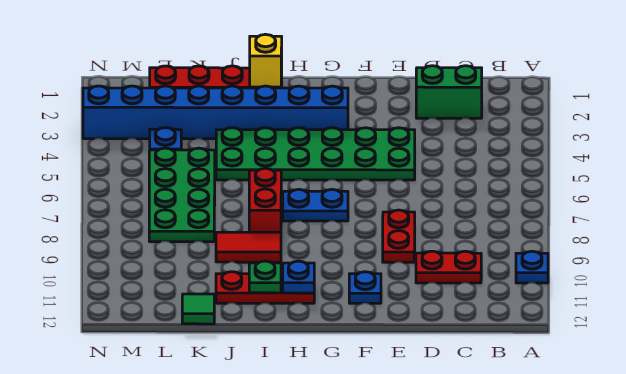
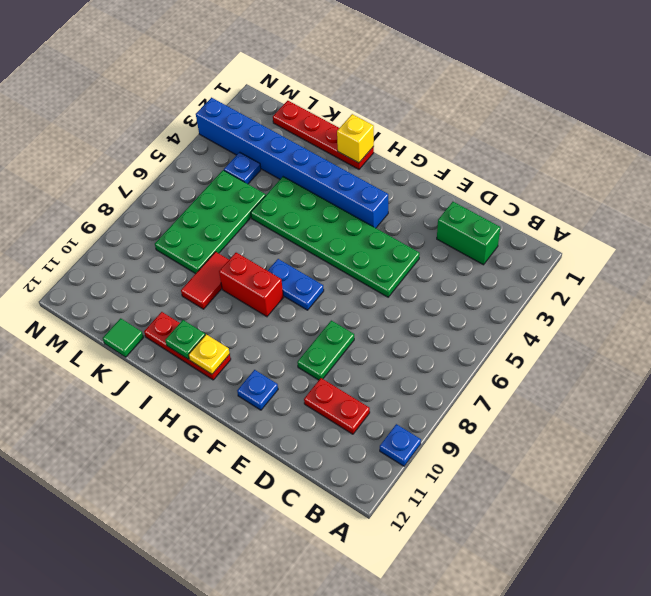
red 1x2 plate [383,210,415,262] -> green 1x2 plate [297,321,354,380]
blue 1x1 plate [283,261,314,293] -> yellow 1x1 plate [189,334,230,374]
red 1x2 brick [249,168,281,232] -> red 1x2 brick turned to [219,253,283,317]
red 1x2 tile [216,232,281,262] -> red 1x2 tile turned to [181,252,229,309]

